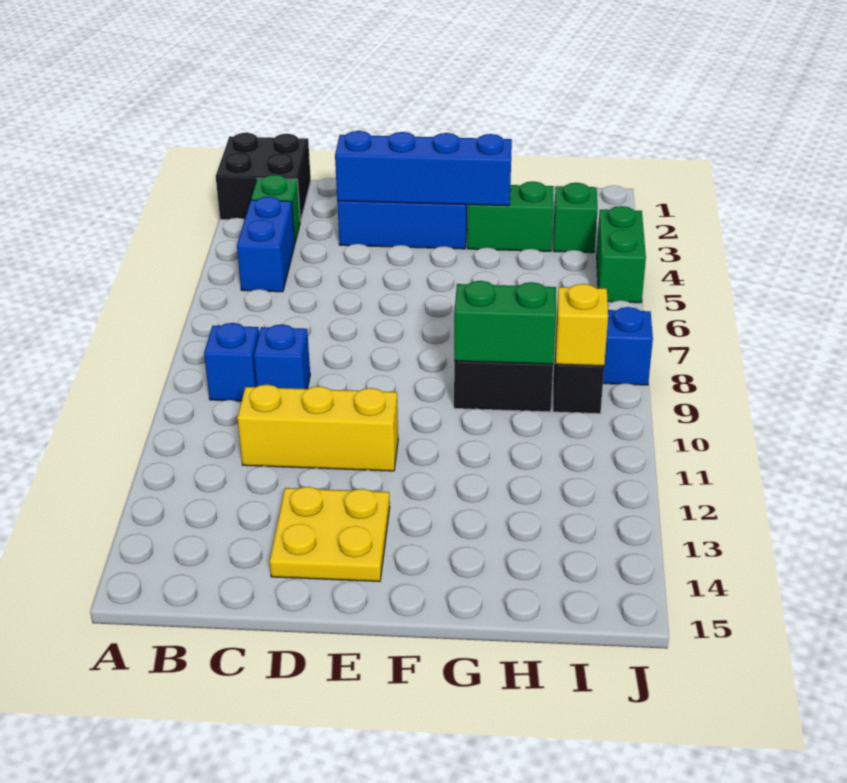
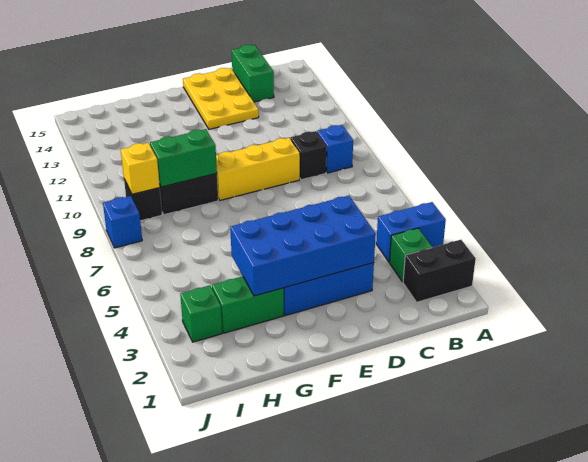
black 2x2 brick [216,133,311,221] -> black 1x2 brick [403,240,476,302]
blue 1x2 brick [237,197,295,292] -> blue 1x2 brick turned to [376,202,446,262]
blue 1x1 brick [254,324,310,389] -> black 1x1 brick [291,131,327,180]
yellow 1x3 brick [237,385,398,471] -> yellow 1x3 brick moved to [216,138,300,200]
blue 1x4 brick [335,131,512,206] -> blue 2x4 brick [230,196,376,296]
yellow 2x2 plate [270,487,390,581] -> yellow 2x3 plate [183,68,259,129]
green 1x2 brick [597,206,646,303] -> green 1x2 brick moved to [232,45,274,102]

